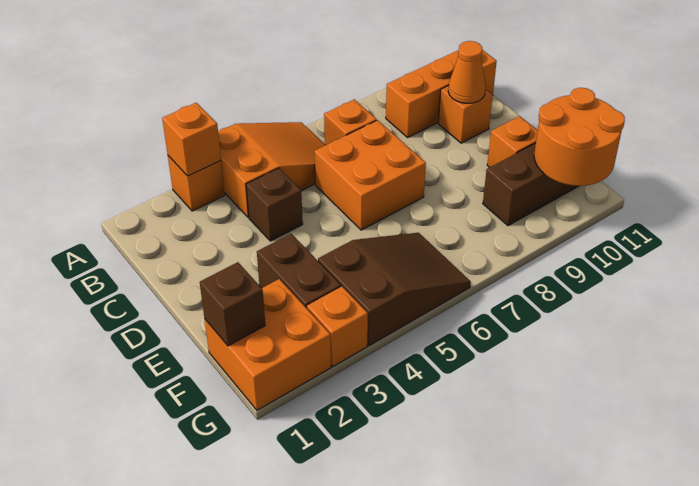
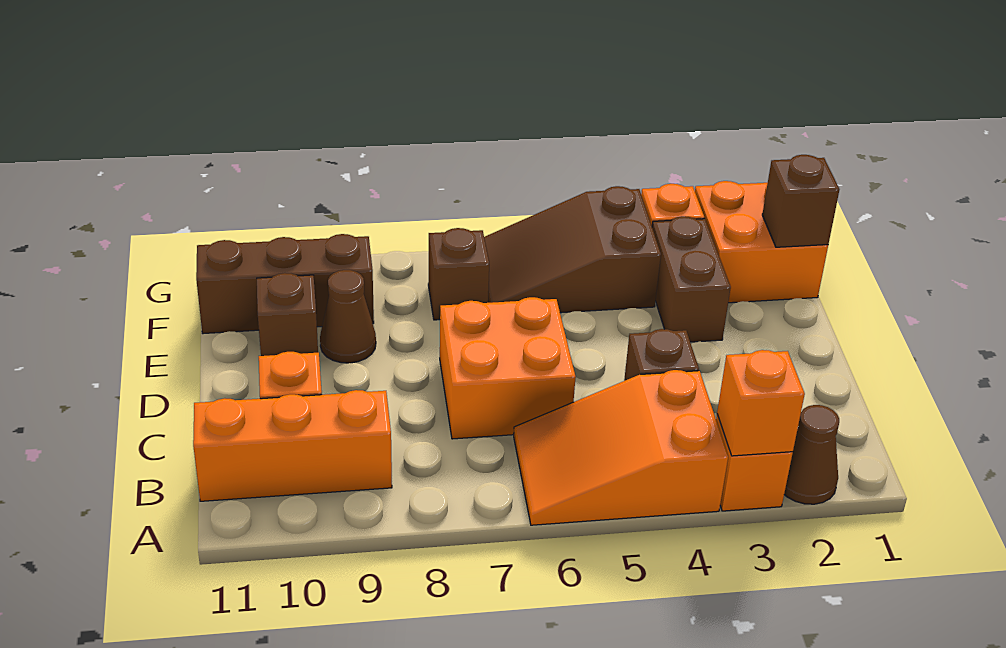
none -> brown 1x1 cone [784,405,839,504]
orange 1x1 brick [324,99,377,145] -> none
orange 1x1 cone [448,41,486,104] -> none
none -> brown 1x1 cone [320,270,376,363]
orange 1x1 brick [487,116,538,167] -> brown 1x1 brick [257,273,318,356]
none -> brown 1x1 brick [428,228,489,320]
orange 2x2 round brick [534,88,625,186] -> none

